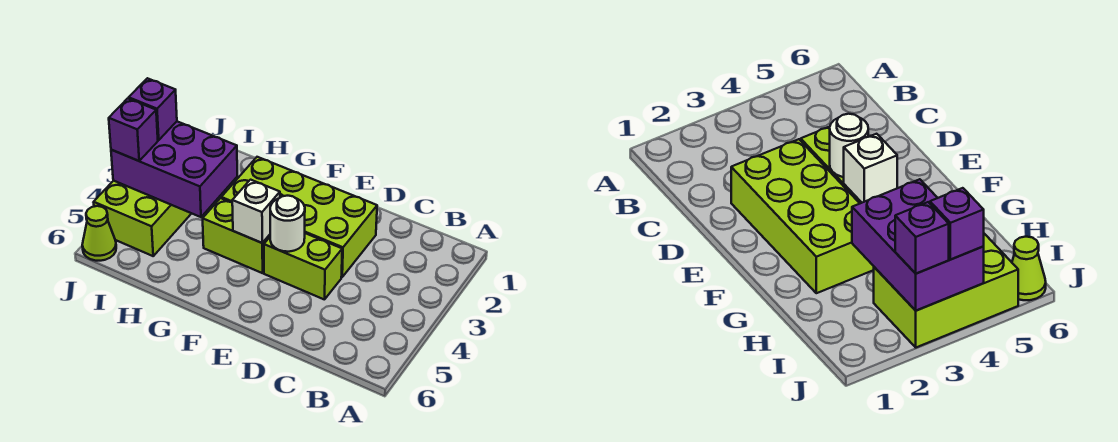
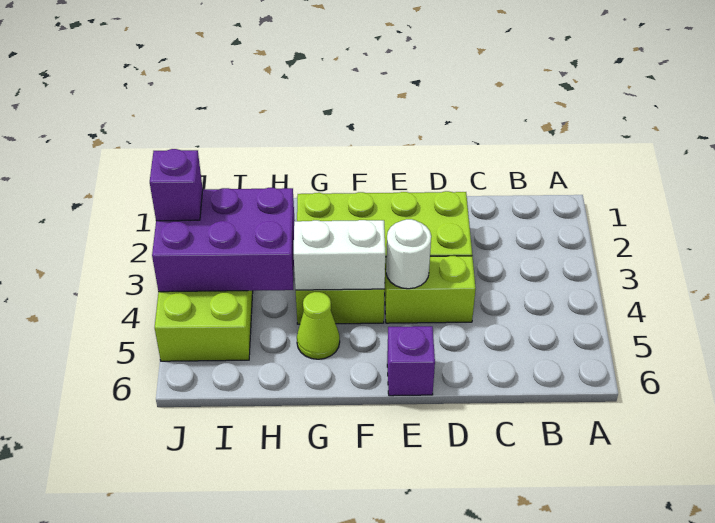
white 1x1 brick [232,180,280,243] -> white 1x2 brick [294,220,385,290]
purple 1x1 brick [109,98,158,161] -> purple 1x1 brick moved to [387,326,435,396]
lime 1x1 cone [82,206,116,261] -> lime 1x1 cone moved to [297,292,340,359]

